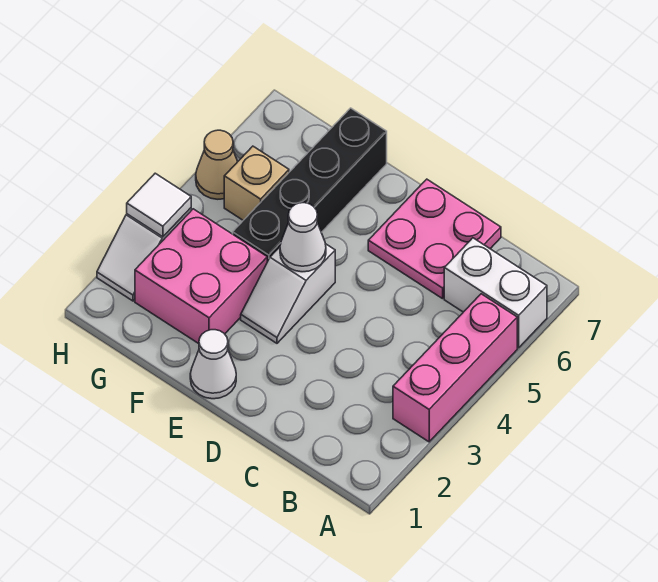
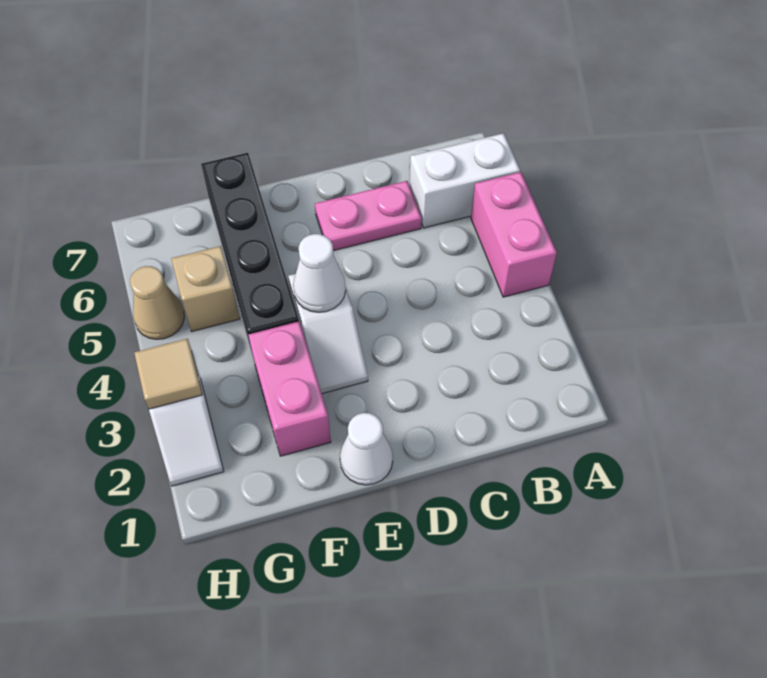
pink 1x3 brick [393,294,517,442] -> pink 1x2 brick [471,172,557,297]
pink 2x2 plate [368,179,501,299] -> pink 1x2 plate [315,181,422,251]
pink 2x2 brick [135,209,267,344] -> pink 1x2 brick [248,322,331,456]
white 1x1 tile [127,173,191,237] -> tan 1x1 tile [134,339,202,409]

